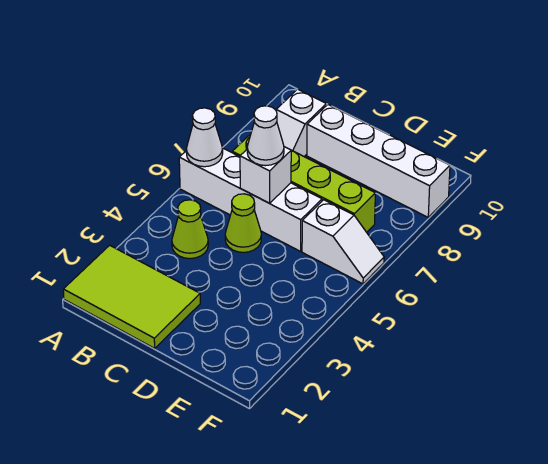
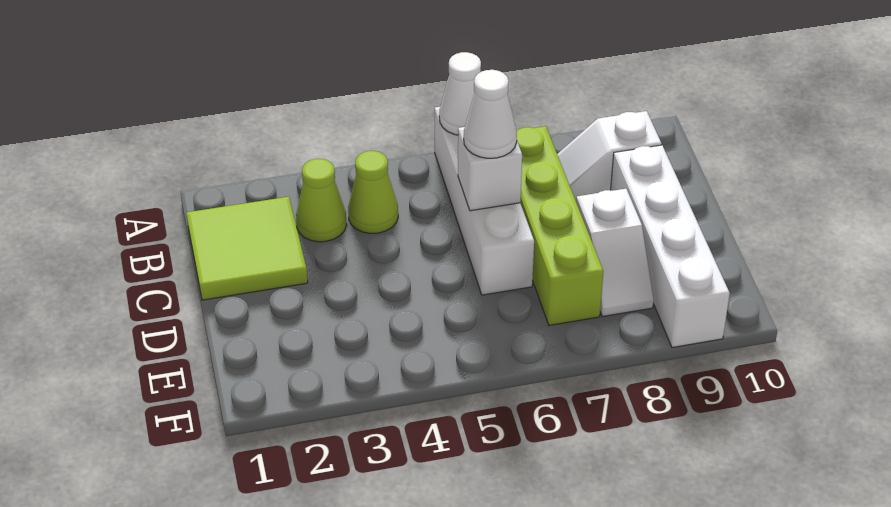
lime 2x3 tile [63,245,200,348] -> lime 2x2 tile [186,197,308,300]
lime 1x1 cone [225,194,261,252] -> lime 1x1 cone moved to [296,159,347,242]
white 1x2 slope [302,200,384,284] -> white 1x2 slope moved to [576,189,654,317]

